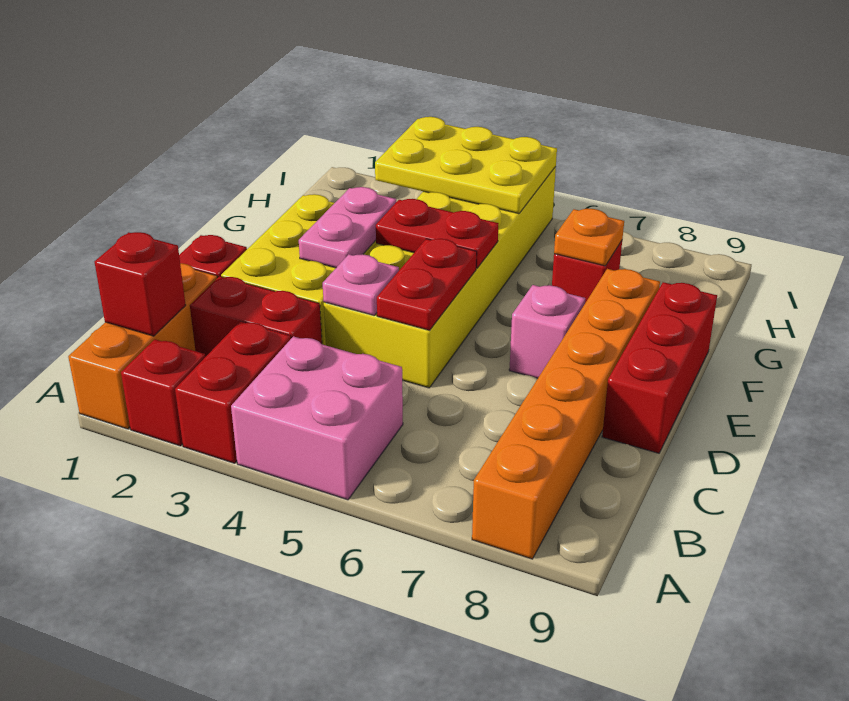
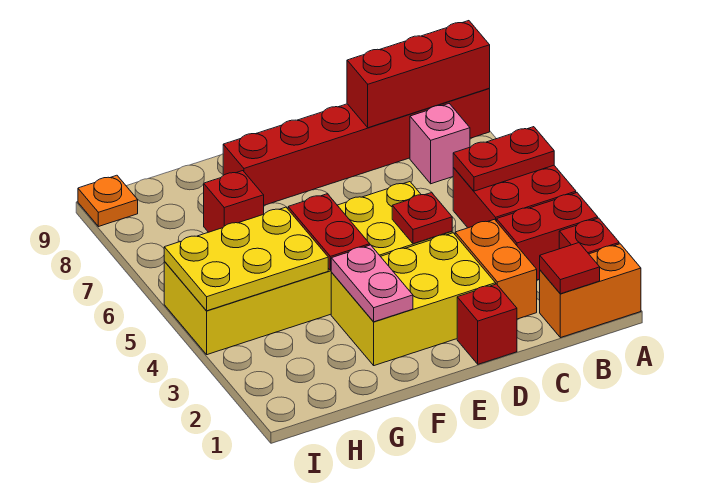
orange 1x3 brick [68,263,217,429] -> orange 1x2 brick [540,244,641,338]
pink 2x2 brick [231,336,403,500] -> red 2x2 brick [453,165,576,228]
orange 1x6 brick [472,269,660,559] -> red 1x6 brick [223,89,490,205]
red 1x1 brick [95,232,186,336] -> red 1x1 tile [540,243,600,294]
red 1x2 brick [190,276,322,357] -> orange 1x2 brick [455,219,537,319]
pink 1x1 plate [323,254,399,316] -> red 1x1 plate [392,193,452,244]
red 1x2 plate [377,239,477,330] -> red 1x2 plate moved to [453,127,554,191]
red 1x3 brick [602,282,717,453] -> red 1x3 brick moved to [347,21,490,128]
pink 1x2 plate [299,187,396,268] -> pink 1x2 plate turned to [331,245,413,322]
pink 1x1 brick [509,285,585,379] -> pink 1x1 brick moved to [410,104,470,184]
orange 1x1 plate [554,209,624,266] -> orange 1x1 plate moved to [78,175,138,227]
yellow 2x3 plate [375,117,557,214] -> yellow 2x3 plate turned to [164,207,328,311]

